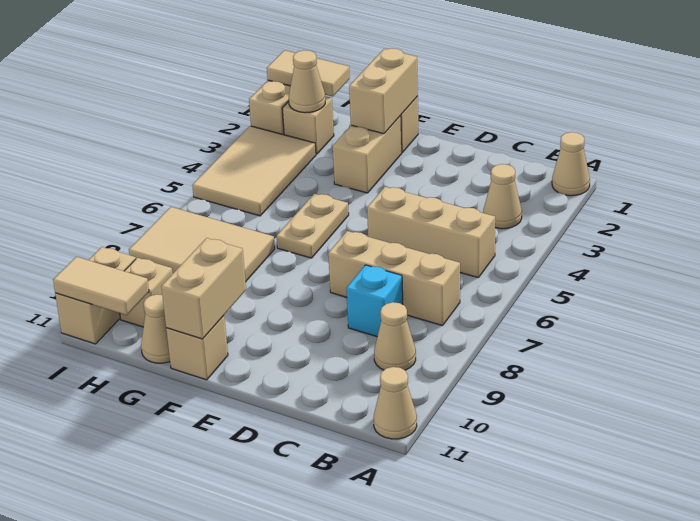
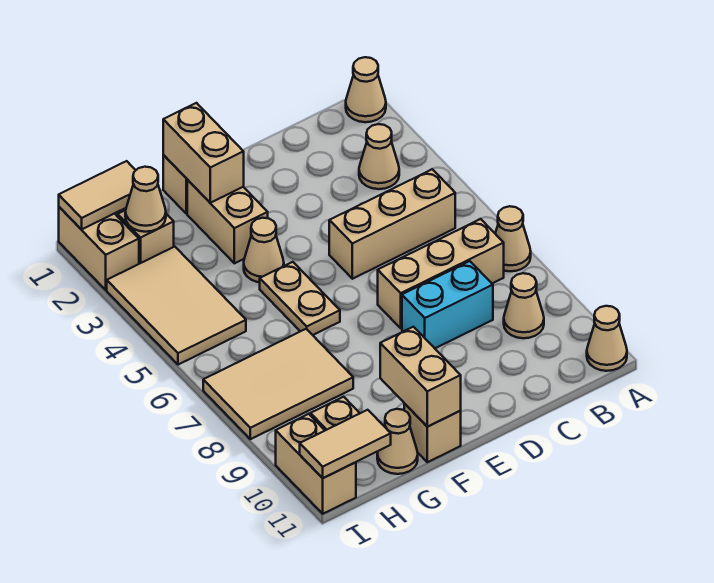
none -> tan 1x1 cone [495,206,531,271]
cyan 1x1 brick [346,265,403,337] -> cyan 1x2 brick [402,261,493,348]
none -> tan 1x1 cone [244,218,284,282]

